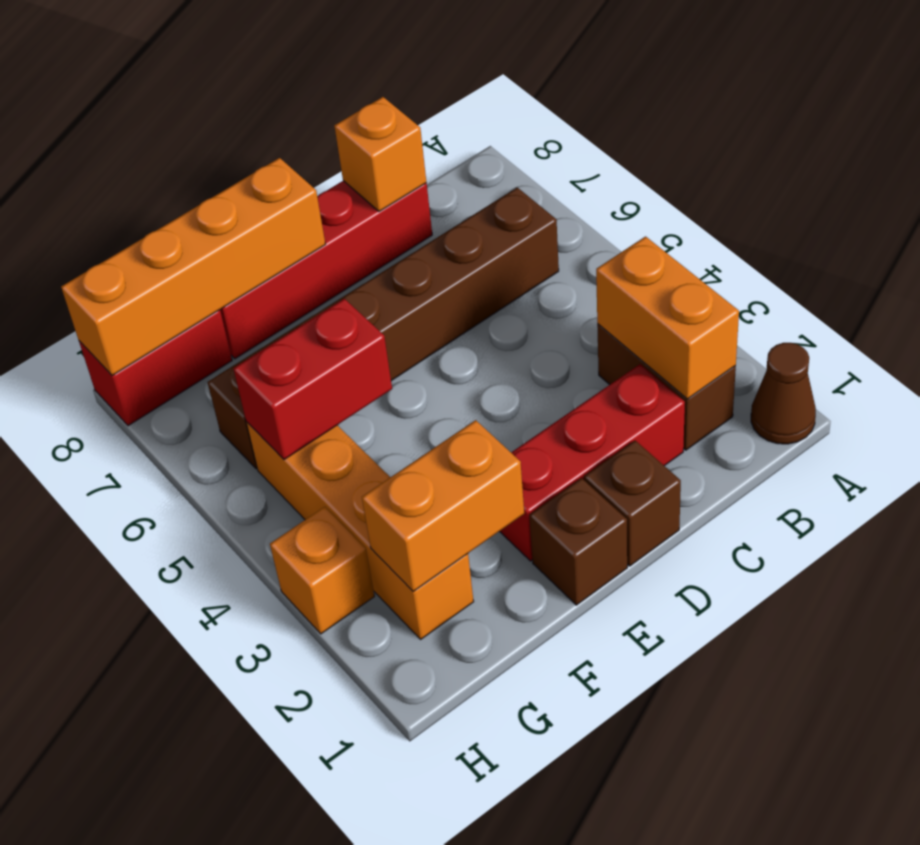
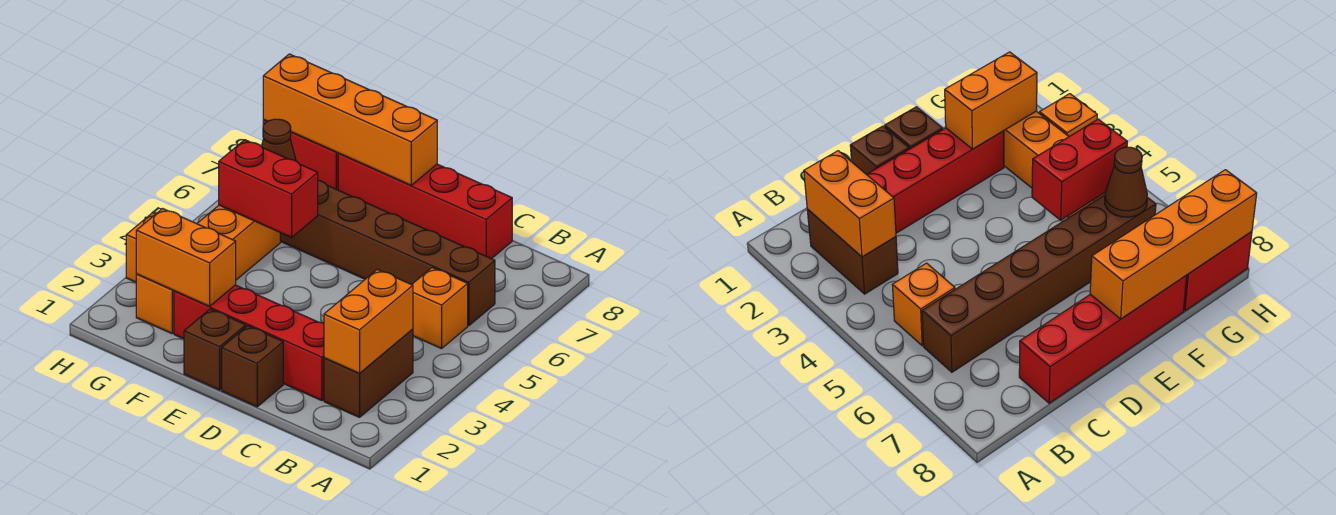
brown 1x1 cone [751,343,816,444] -> brown 1x1 cone moved to [261,119,296,161]
red 1x3 brick [499,364,685,561] -> red 1x4 brick [174,285,324,401]
orange 1x1 brick [334,97,427,212] -> orange 1x1 brick moved to [412,268,468,349]

